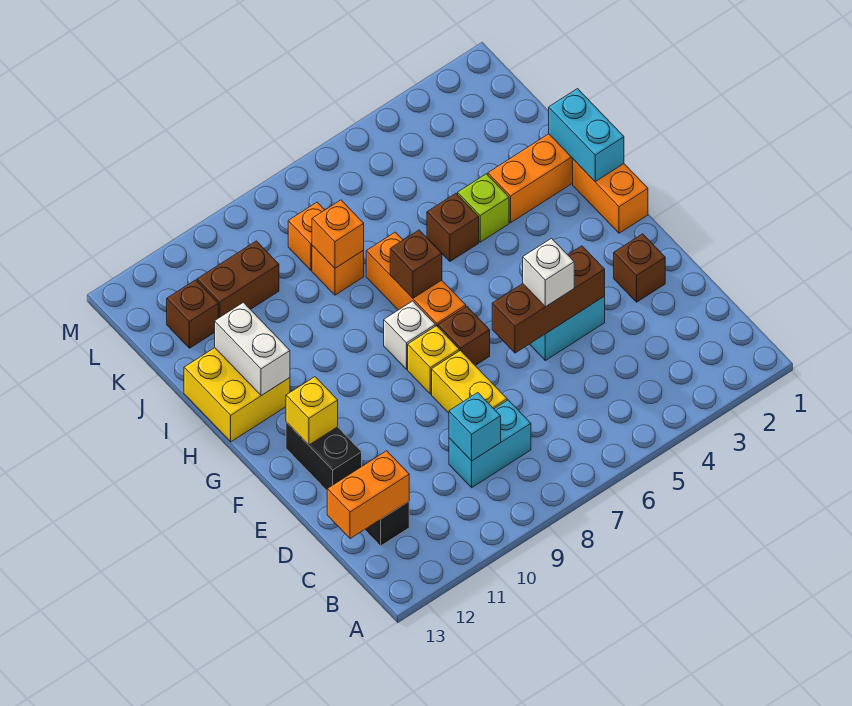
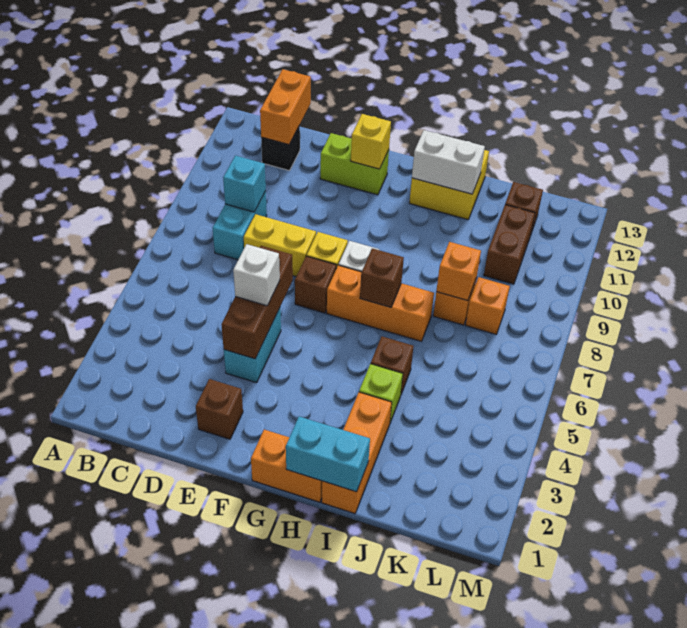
black 1x2 brick [286,422,362,490] -> lime 1x2 brick [320,133,389,195]

